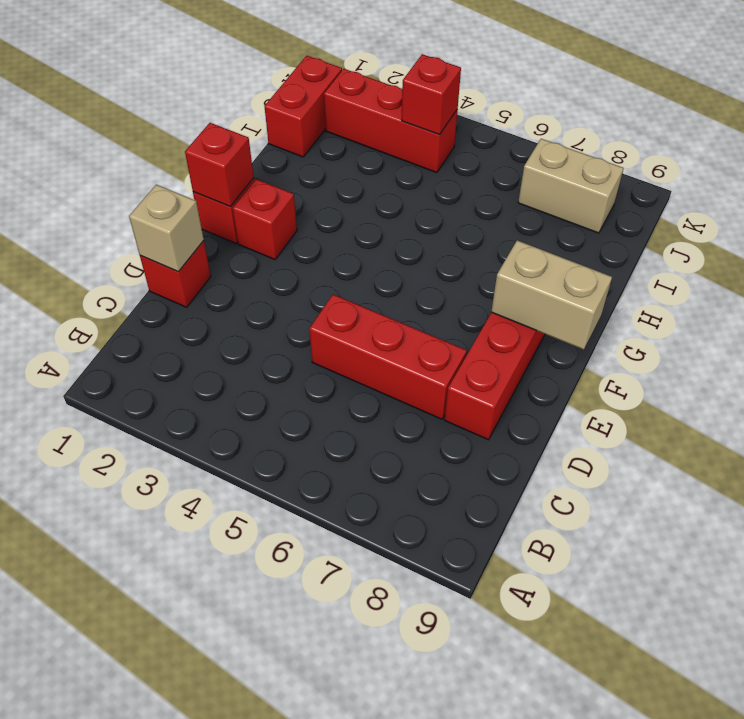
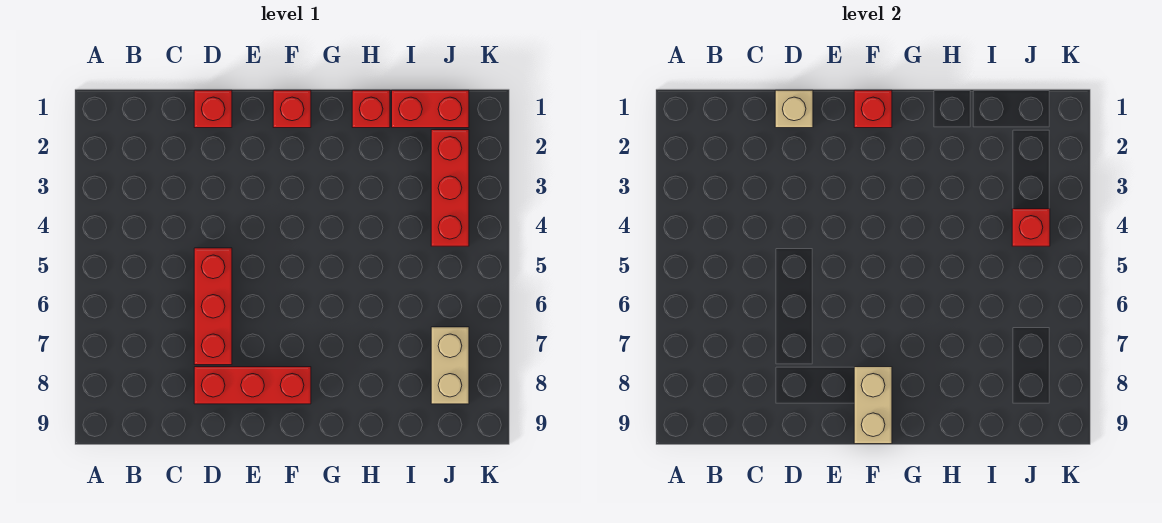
red 1x1 brick [233,179,297,260] -> red 1x1 brick moved to [352,90,390,128]

